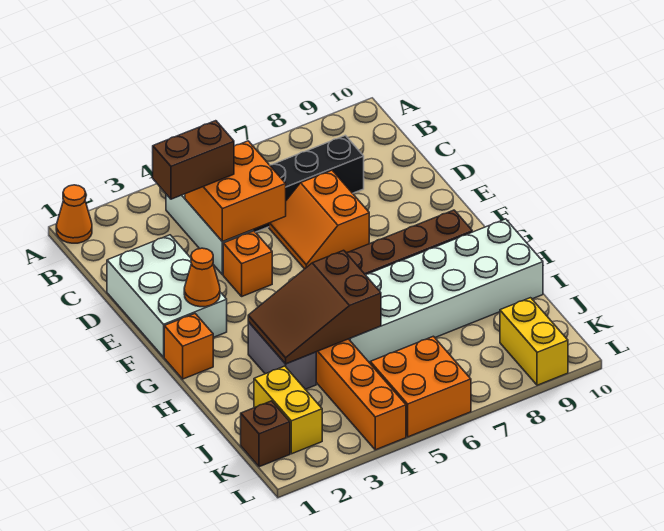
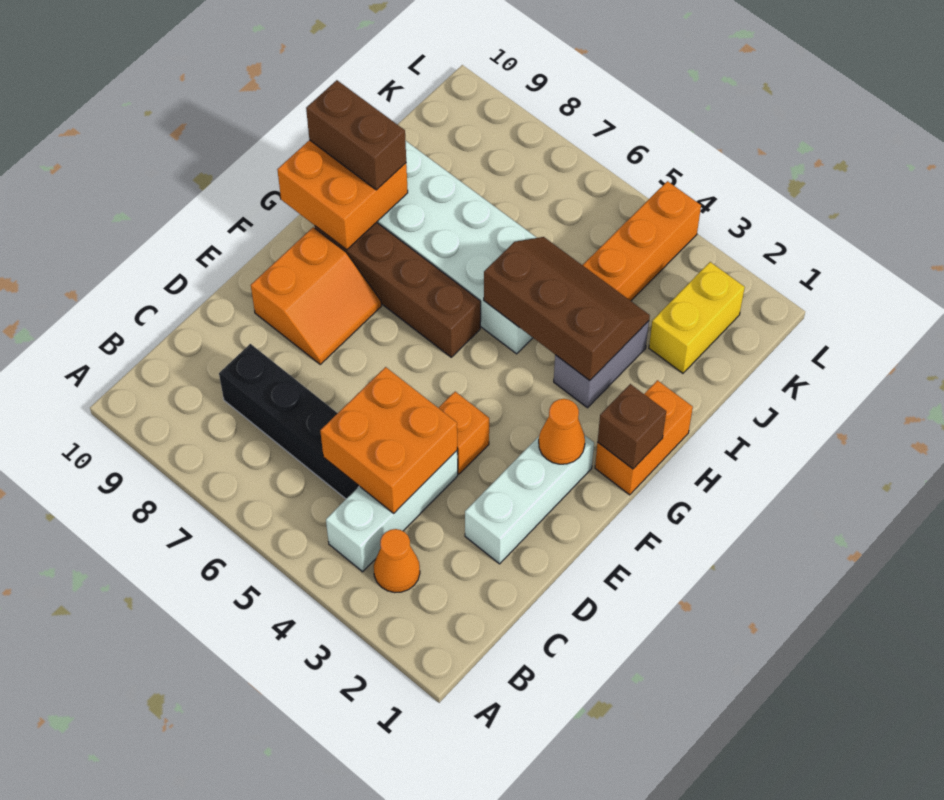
orange 1x1 cone [56,185,92,243] -> orange 1x1 cone moved to [374,529,420,593]
brown 1x2 brick [153,121,234,199] -> brown 1x2 brick moved to [306,80,406,190]
white 2x3 brick [107,235,227,357] -> white 1x3 brick [465,436,594,564]
orange 2x2 slope [269,170,369,269] -> orange 2x2 slope moved to [251,227,381,364]
orange 1x1 brick [164,314,213,379] -> orange 1x2 brick [595,380,693,495]
brown 2x3 slope [248,250,381,364] -> brown 2x3 slope turned to [484,237,650,381]
brown 1x1 brick [241,401,290,467] -> brown 1x1 brick moved to [598,384,666,469]
orange 2x2 brick [370,336,471,437] -> orange 2x2 brick moved to [277,140,408,250]
yellow 1x2 brick [500,298,568,385] -> none

